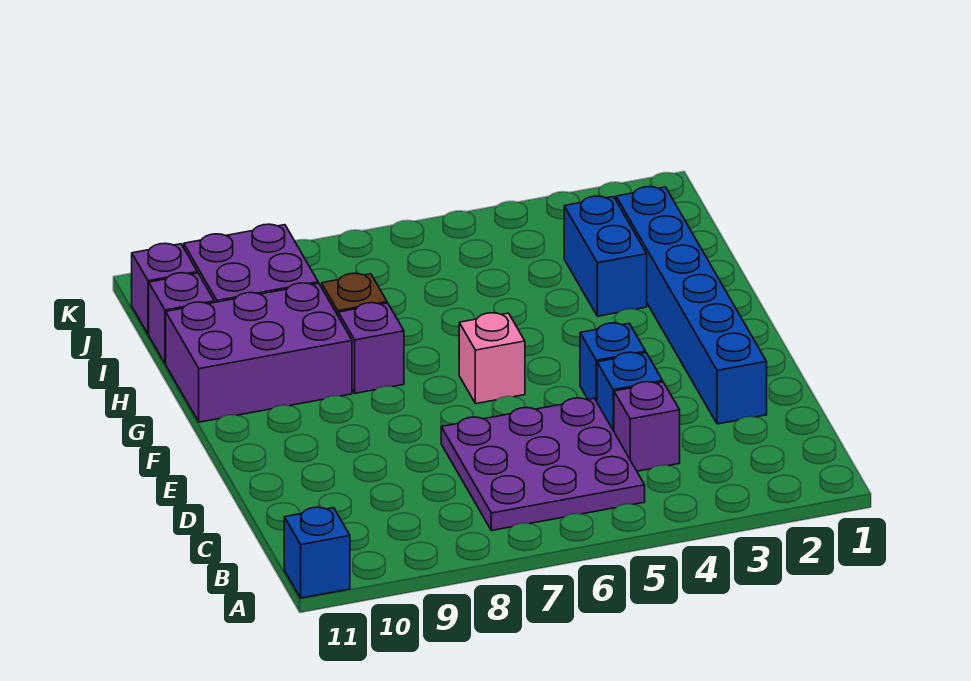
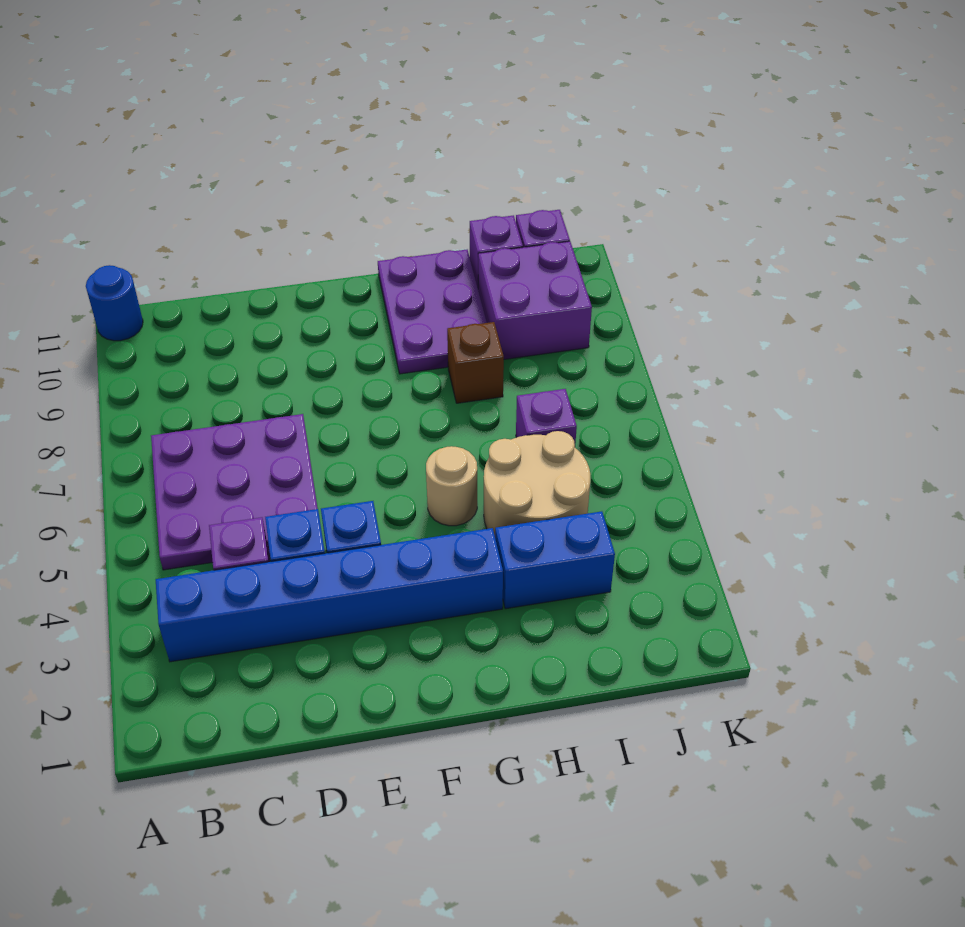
blue 1x1 brick [284,507,350,598] -> blue 1x1 round brick [86,265,143,341]
blue 1x6 brick [616,187,767,424] -> blue 1x6 brick moved to [156,528,503,662]
pink 1x1 brick [459,313,525,404] -> none
none -> tan 1x1 round brick [426,446,477,526]
purple 1x1 brick [338,303,404,393] -> purple 1x1 brick moved to [516,389,577,444]
purple 2x3 brick [166,283,352,422] -> purple 2x3 plate [378,250,487,374]
none -> tan 2x2 round brick [484,431,590,535]

